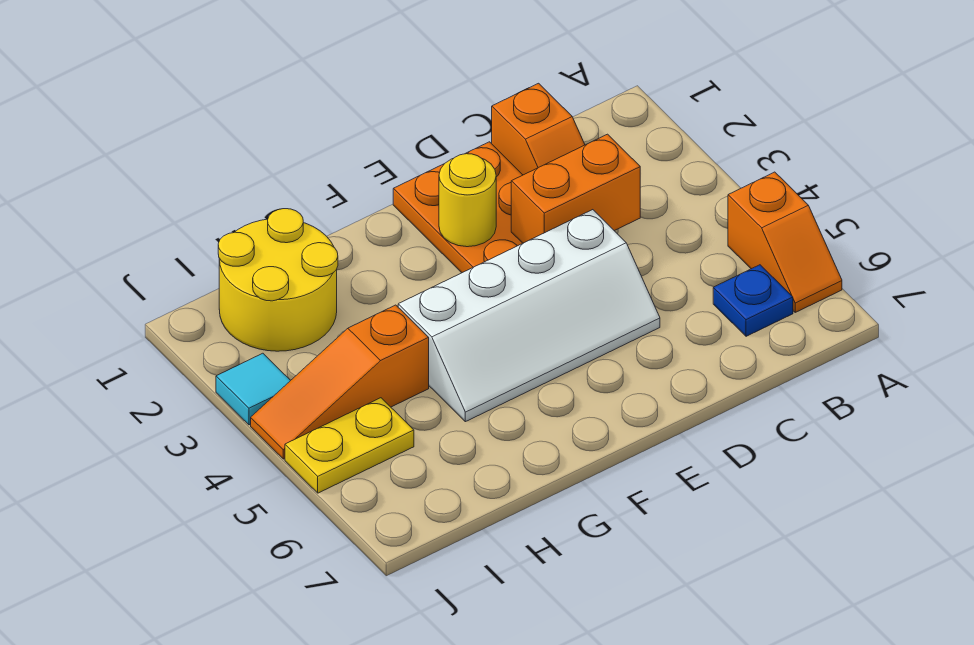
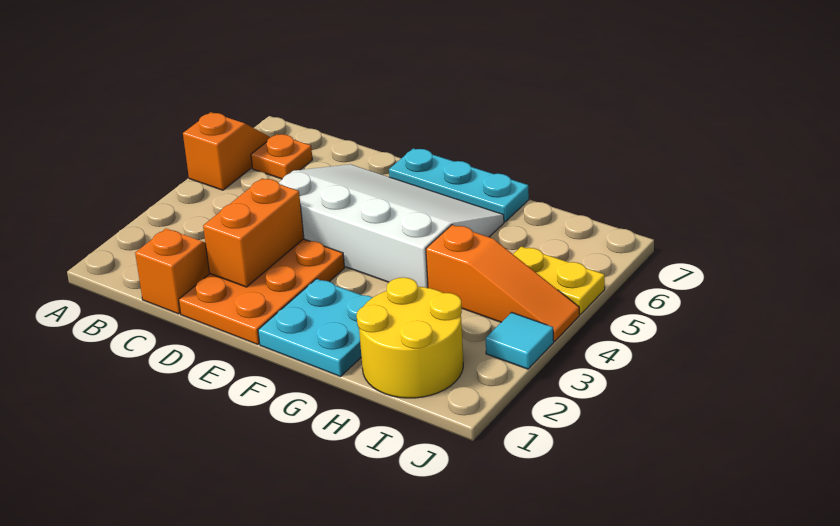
blue 1x1 plate [713,265,793,336] -> orange 1x1 plate [251,134,313,179]
orange 1x2 brick [511,134,640,243] -> orange 1x2 brick turned to [203,178,304,287]
white 2x4 slope [398,210,660,422] -> white 3x4 slope [278,164,504,288]
yellow 1x1 round brick [439,154,496,247] -> none
none -> cyan 1x3 plate [389,148,529,222]
none -> cyan 2x2 plate [258,279,373,377]

